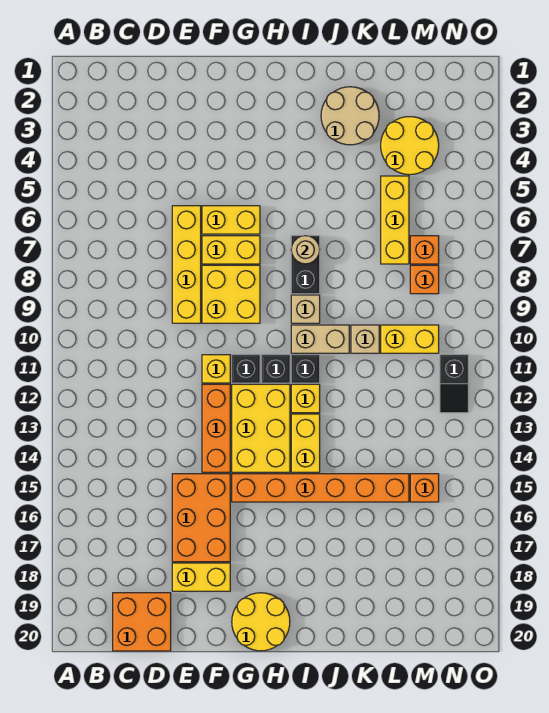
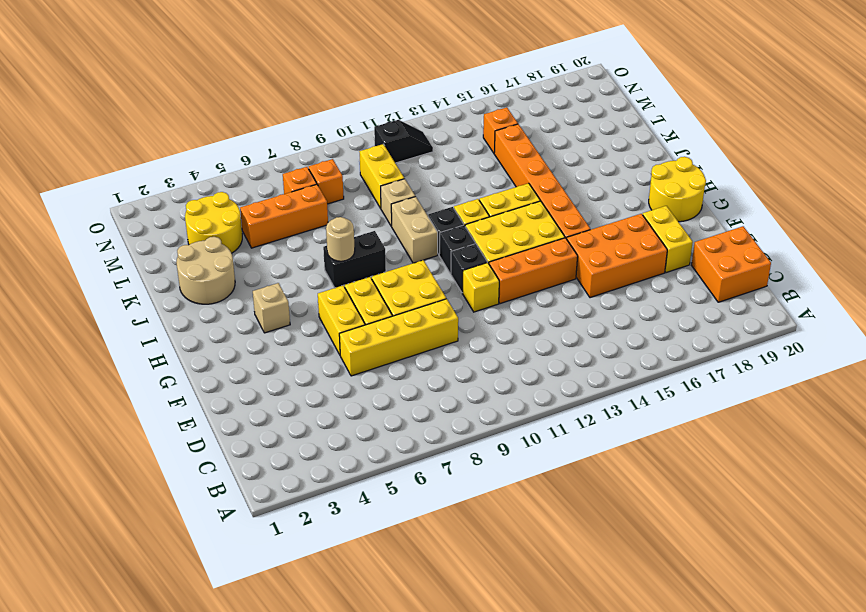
tan 1x1 brick [291,295,320,323] -> tan 1x1 brick moved to [253,283,290,333]
yellow 1x3 brick [381,176,409,264] -> orange 1x3 brick [240,184,328,248]

